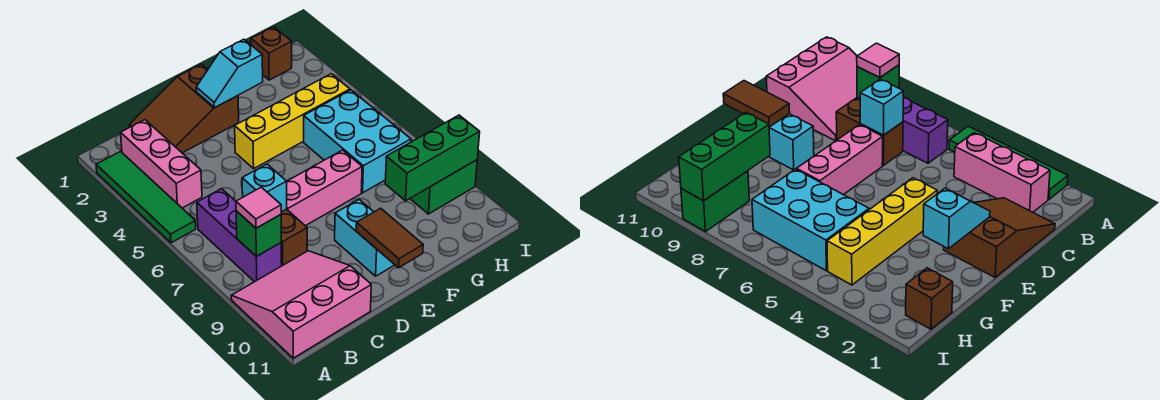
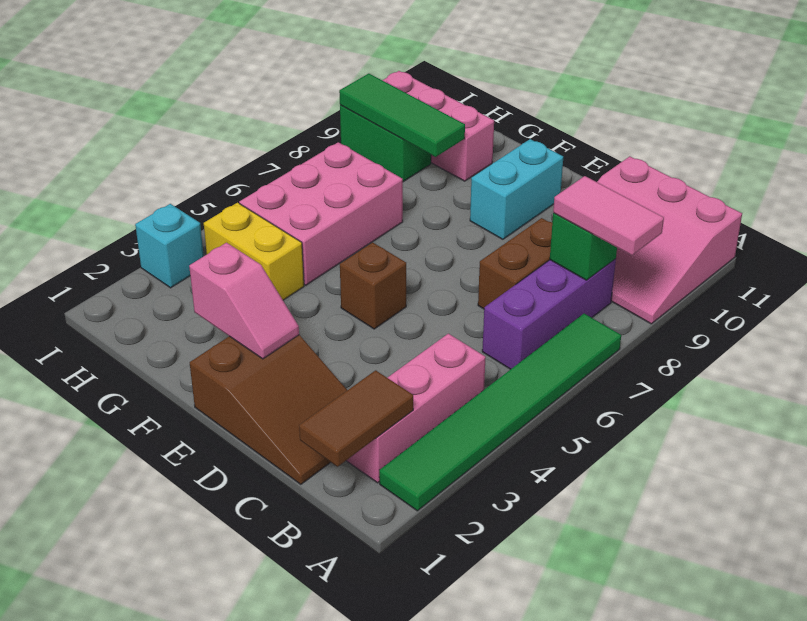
green 1x4 tile [96,151,196,243] -> green 1x6 tile [379,314,621,511]
pink 1x1 tile [236,187,281,228] -> pink 1x2 tile [553,176,664,255]
cyan 1x1 brick [242,164,287,212] -> cyan 1x1 brick moved to [135,204,204,288]
pink 1x3 brick [287,150,362,226] -> pink 1x3 brick moved to [383,71,494,181]
cyan 1x2 slope [196,39,263,107] -> pink 1x2 slope [189,243,299,359]
yellow 1x4 brick [235,74,350,168] -> yellow 1x2 brick [204,203,304,300]
brown 1x2 tile [356,208,423,268] -> brown 1x2 tile moved to [299,370,413,467]
cyan 2x3 brick [304,90,411,193] -> pink 2x3 brick [239,142,403,285]
green 1x3 brick [385,115,480,201] -> green 1x3 tile [339,74,465,157]
brown 1x1 brick [251,27,292,80] -> brown 1x1 brick moved to [340,242,406,329]

